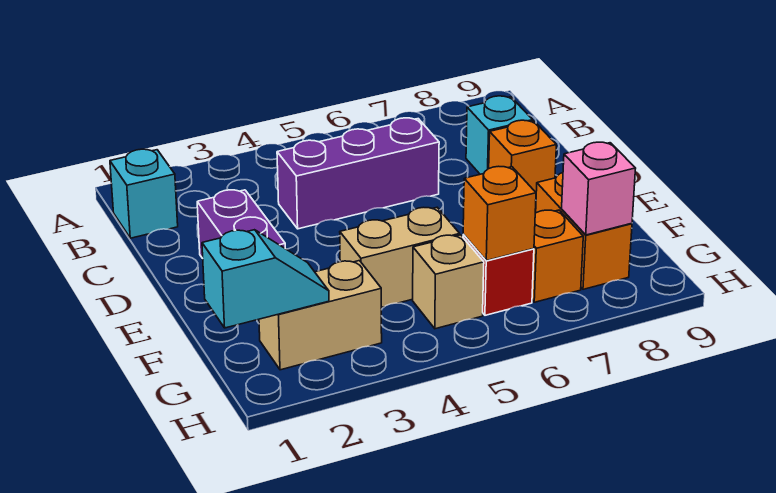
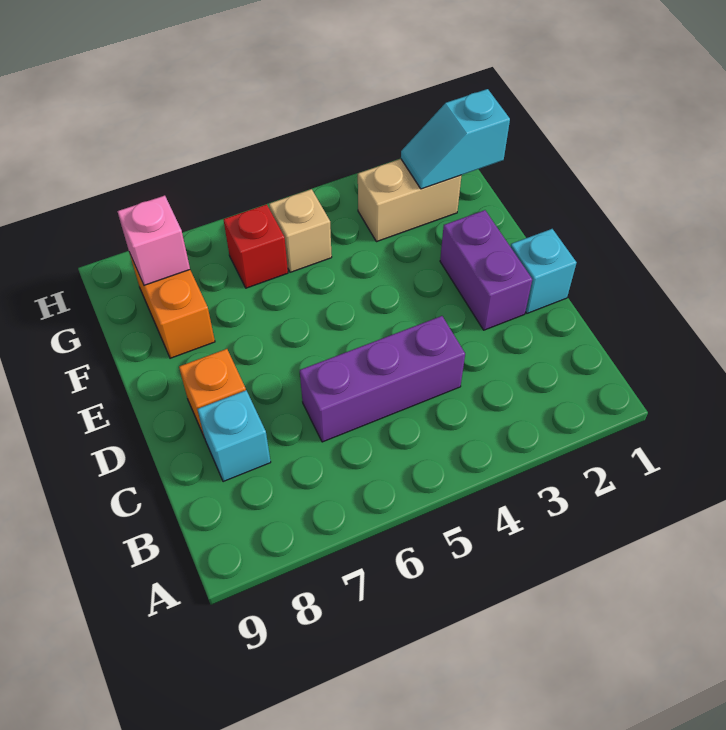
cyan 1x1 brick [110,149,178,238] -> cyan 1x1 brick moved to [510,229,577,313]
tan 1x2 brick [340,207,460,307] -> none
orange 1x1 brick [463,166,536,261] -> none
orange 1x1 brick [532,210,583,302] -> none

